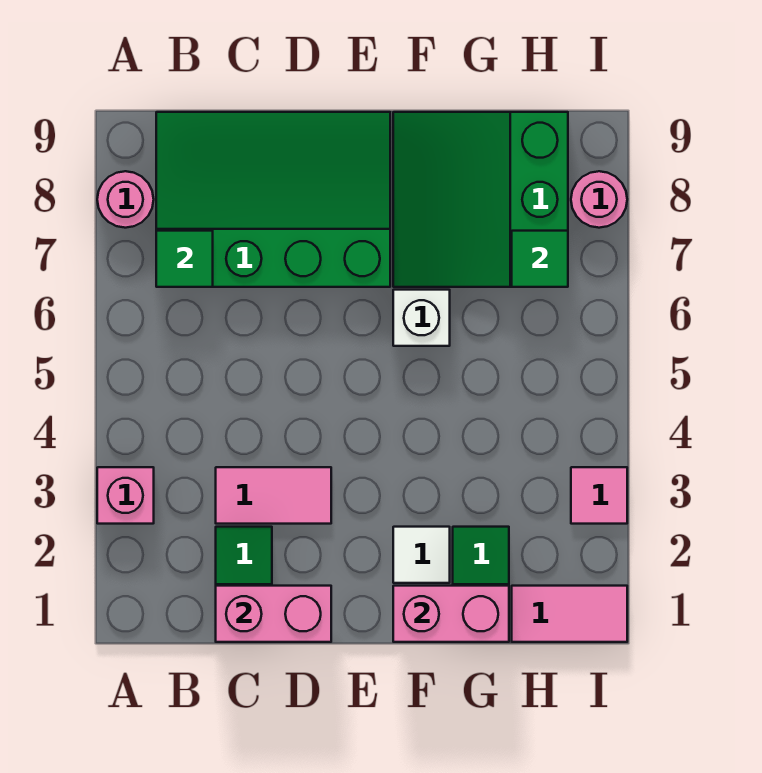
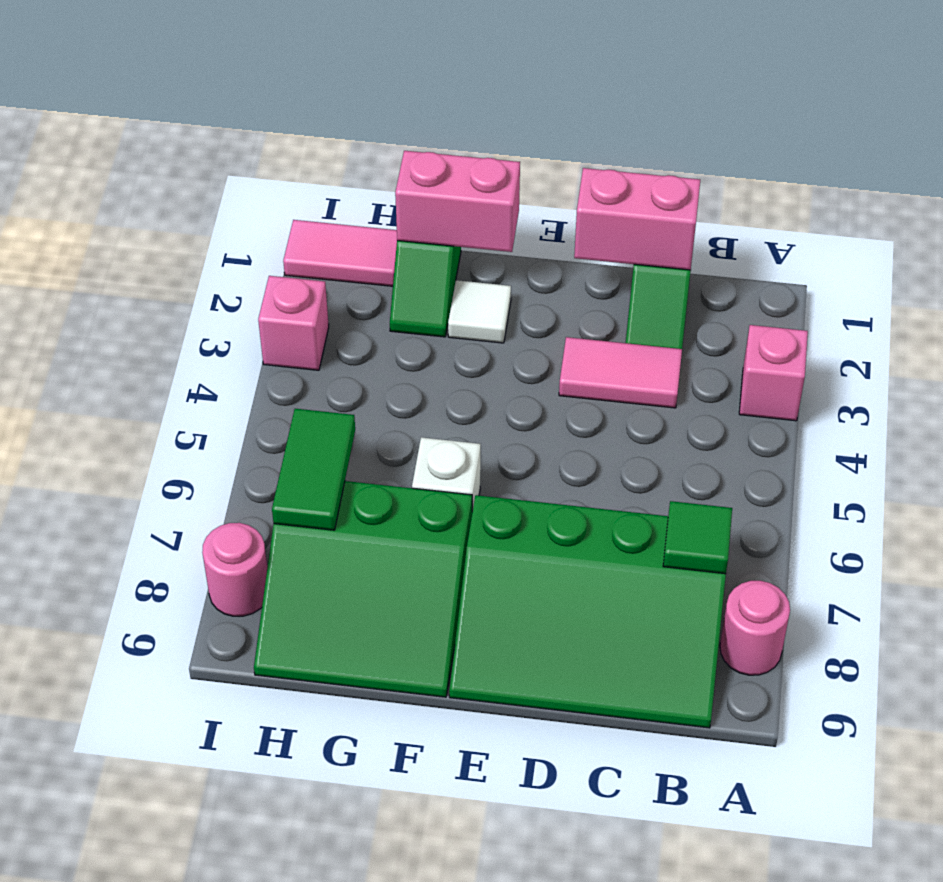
green 3x3 slope [393,112,568,287] -> green 3x3 slope turned to [254,481,472,697]
green 1x1 tile [512,231,568,287] -> green 1x2 tile [272,409,355,530]
pink 1x1 tile [571,467,627,524] -> pink 1x1 brick [258,276,329,370]

